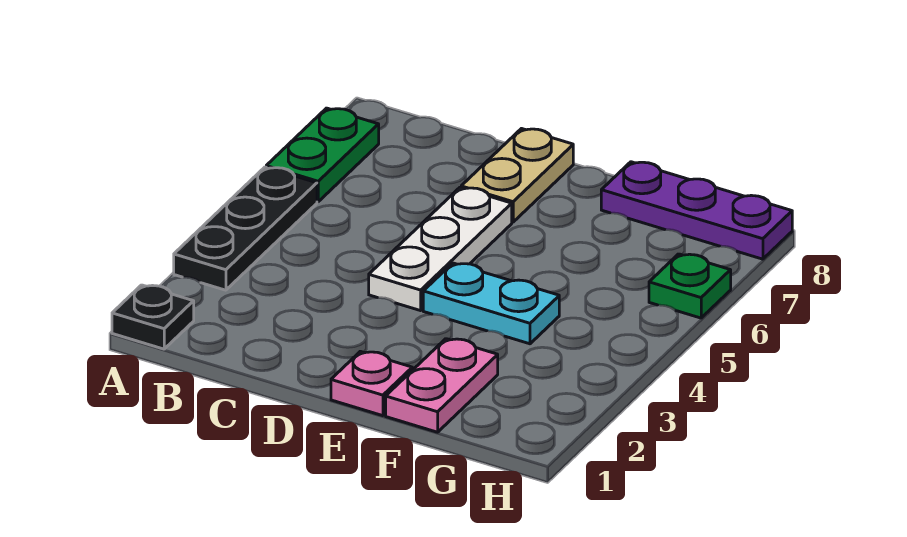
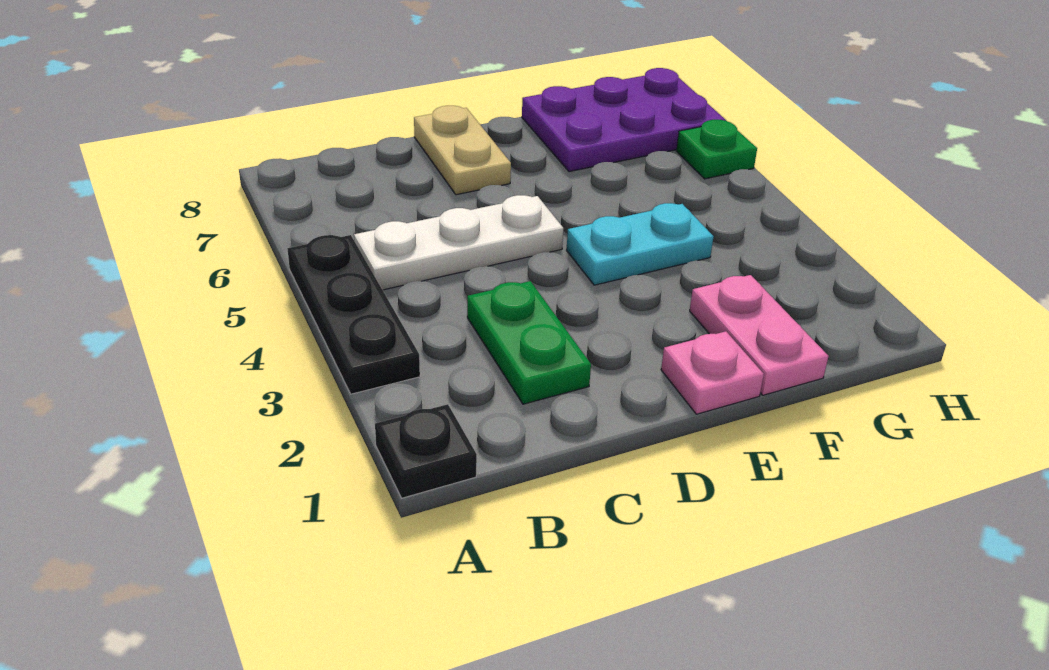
green 1x2 plate [266,108,379,202] -> green 1x2 plate moved to [467,281,591,404]
white 1x3 plate [369,188,512,311] -> white 1x3 plate turned to [354,195,563,290]
purple 1x3 plate [601,162,792,259] -> purple 2x3 plate [522,68,726,172]

